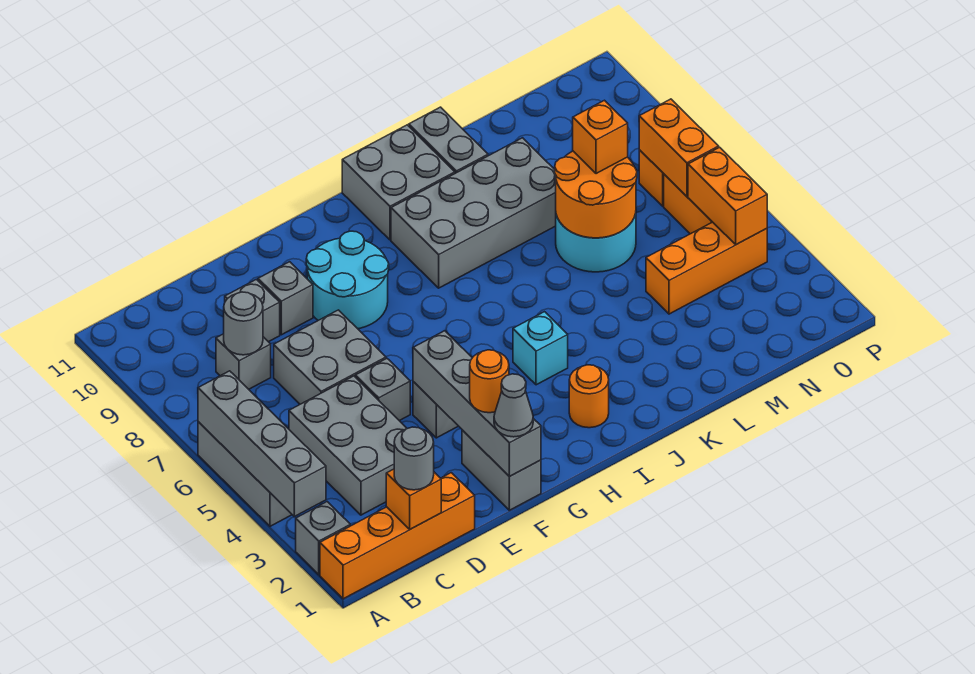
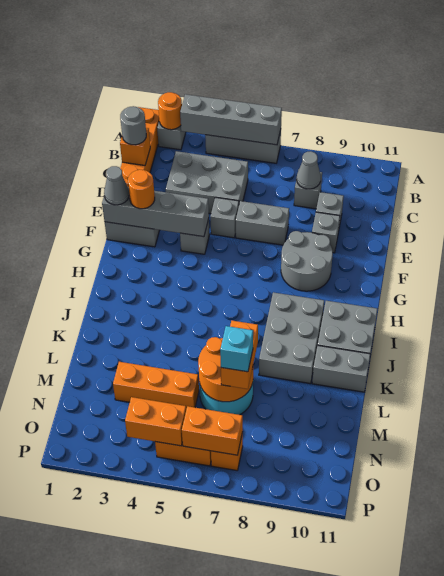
grey 1x1 round brick [224,292,263,355] -> grey 1x1 cone [297,151,321,189]
grey 2x2 brick [274,310,386,404] -> grey 1x2 brick [236,201,289,245]
cyan 2x2 round brick [306,231,389,329] -> grey 2x2 round brick [281,231,333,291]
orange 1x1 round brick [569,365,609,428] -> orange 1x1 round brick moved to [158,92,182,130]
cyan 1x1 brick [513,312,568,385] -> cyan 1x1 brick moved to [220,326,253,372]
grey 2x4 brick [391,138,556,288] -> grey 2x3 brick [259,292,324,384]
orange 1x3 brick [646,222,767,314] -> orange 1x3 brick turned to [113,362,199,409]
orange 1x1 brick [573,100,628,174] -> orange 1x2 brick [221,321,258,389]

